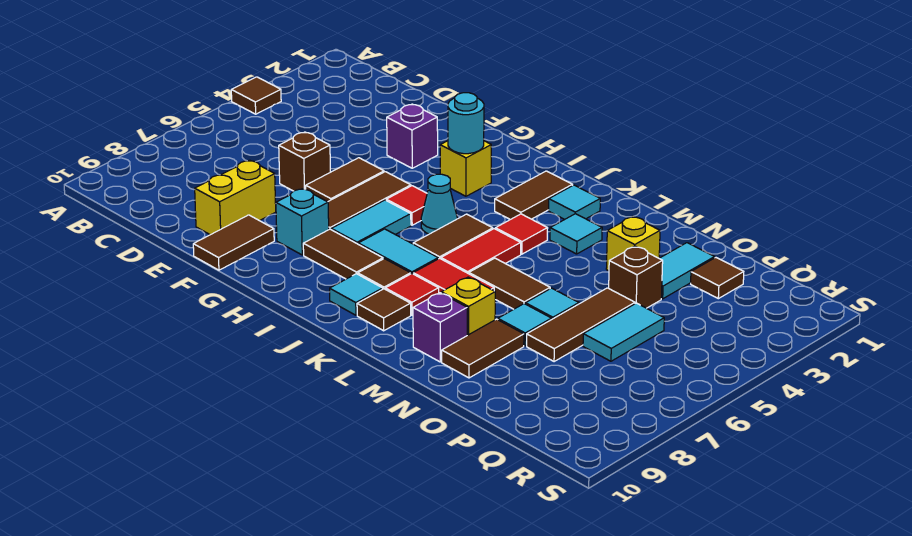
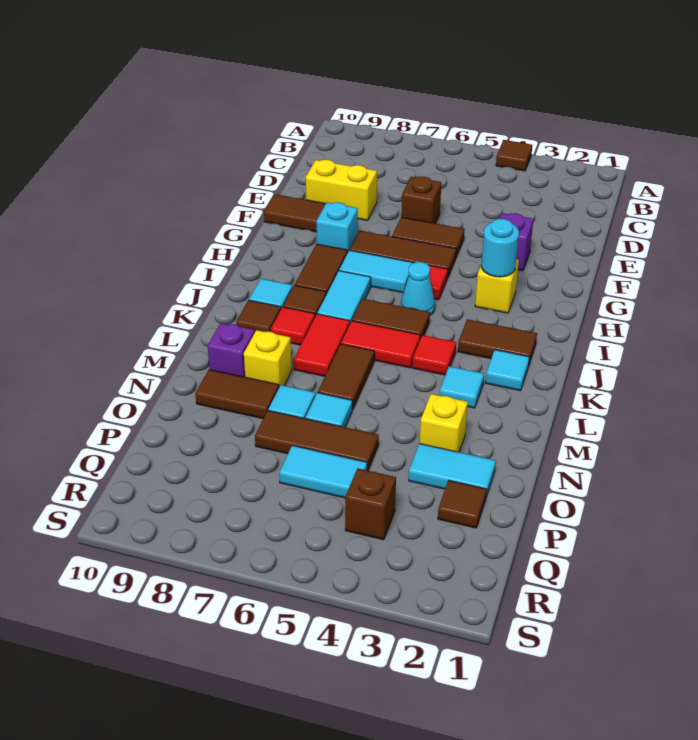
brown 1x1 brick [609,246,663,308] -> brown 1x1 brick moved to [345,468,396,540]

